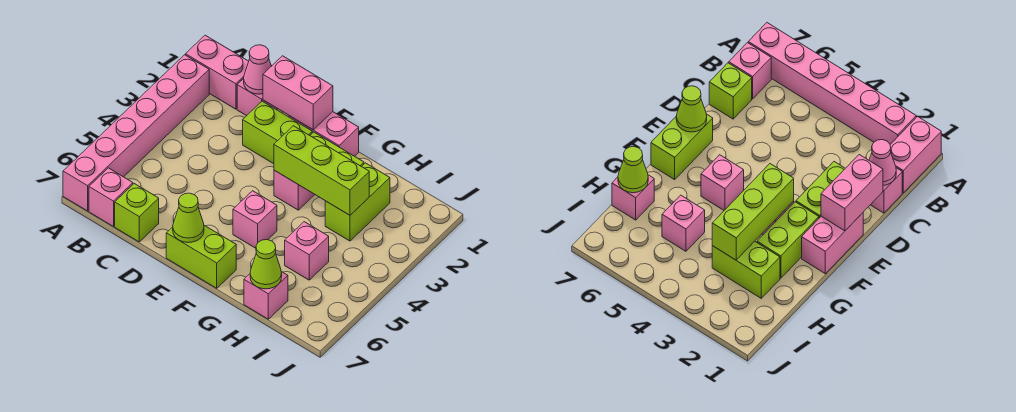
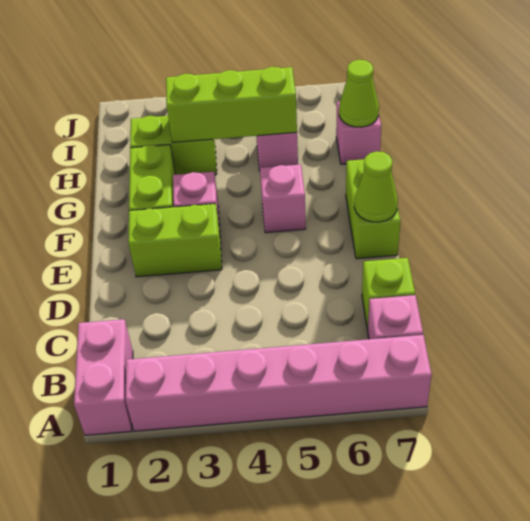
pink 1x1 brick [237,79,278,116] -> none
pink 1x1 cone [244,45,271,94] -> none
pink 1x2 brick [263,56,333,130] -> none
lime 1x2 brick [243,101,312,164] -> lime 1x2 brick turned to [128,204,222,277]
pink 1x2 brick [289,112,359,156] -> none
lime 1x3 brick [274,126,369,215] -> lime 1x3 brick turned to [166,67,297,142]

